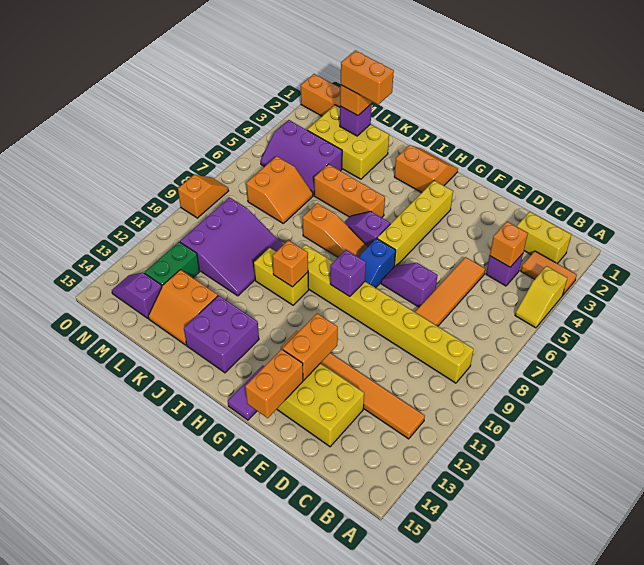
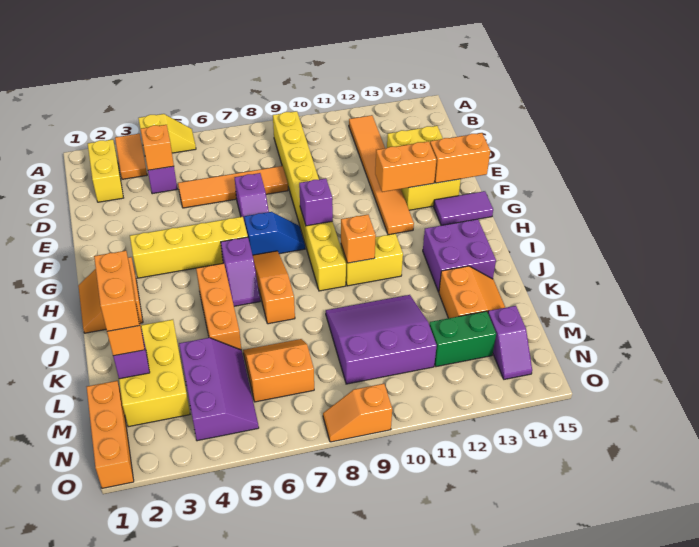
yellow 1x2 brick [254,248,309,305] -> yellow 1x2 brick turned to [341,234,403,286]

